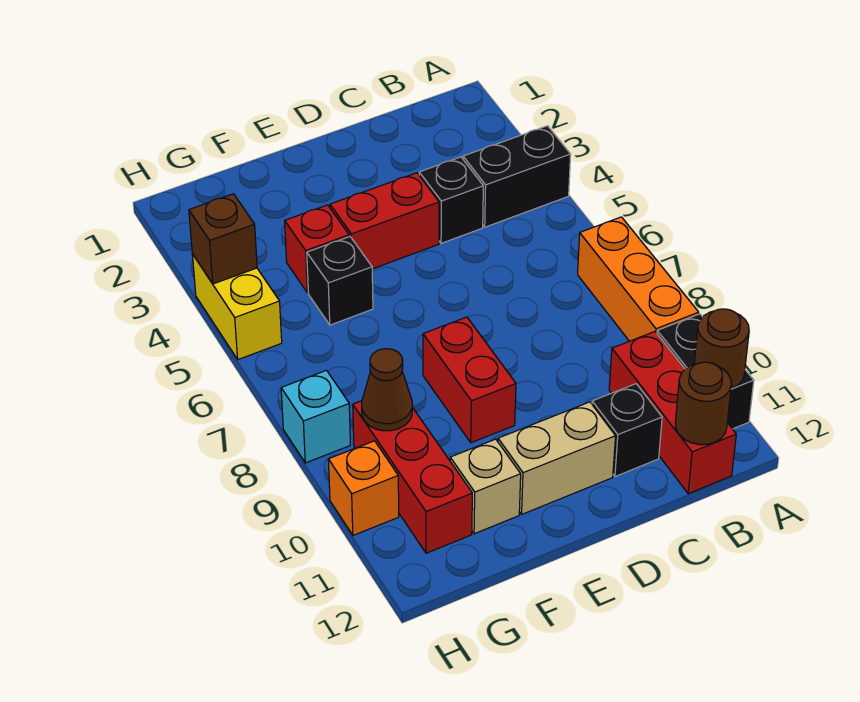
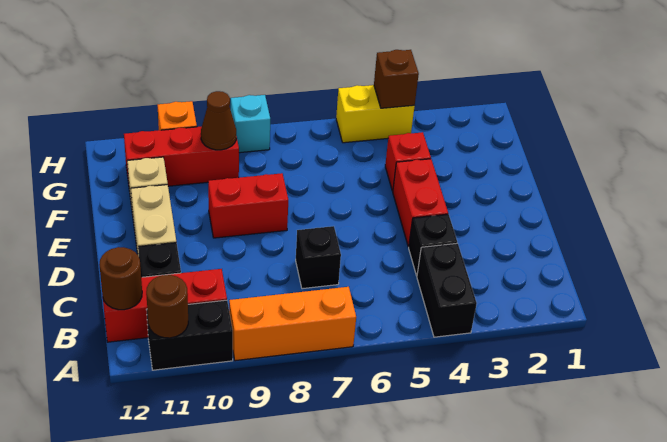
black 1x1 brick [307,236,373,325] -> black 1x1 brick moved to [296,226,341,289]

